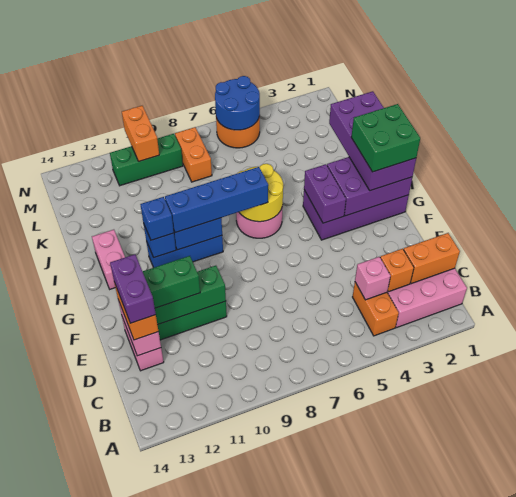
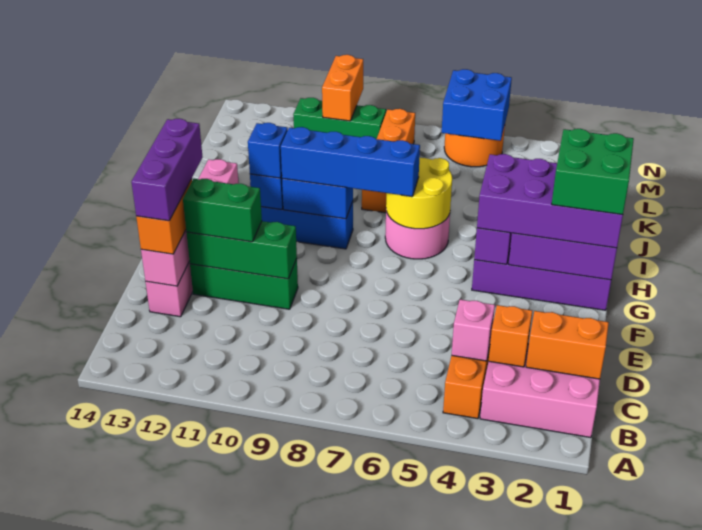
purple 1x2 brick [110,254,156,323] -> purple 1x3 brick [131,119,203,221]
purple 2x4 brick [329,91,416,191] -> purple 2x4 brick turned to [477,154,623,248]
orange 1x2 brick [175,127,212,182] -> orange 1x4 brick [362,109,415,213]
blue 2x2 round brick [215,76,260,130] -> blue 2x2 brick [442,69,512,141]

